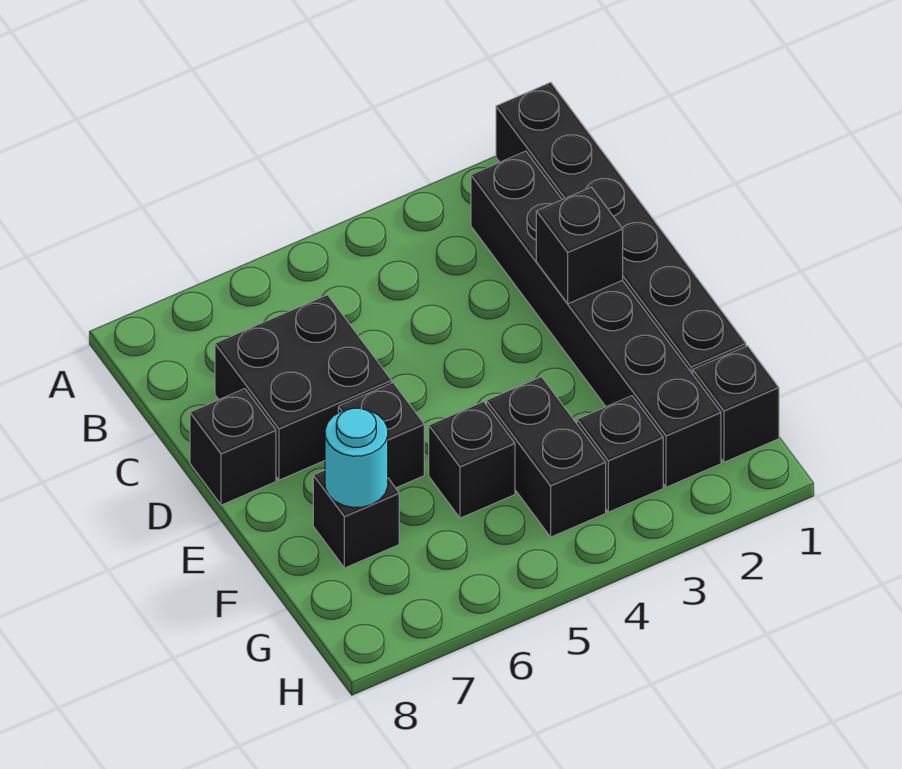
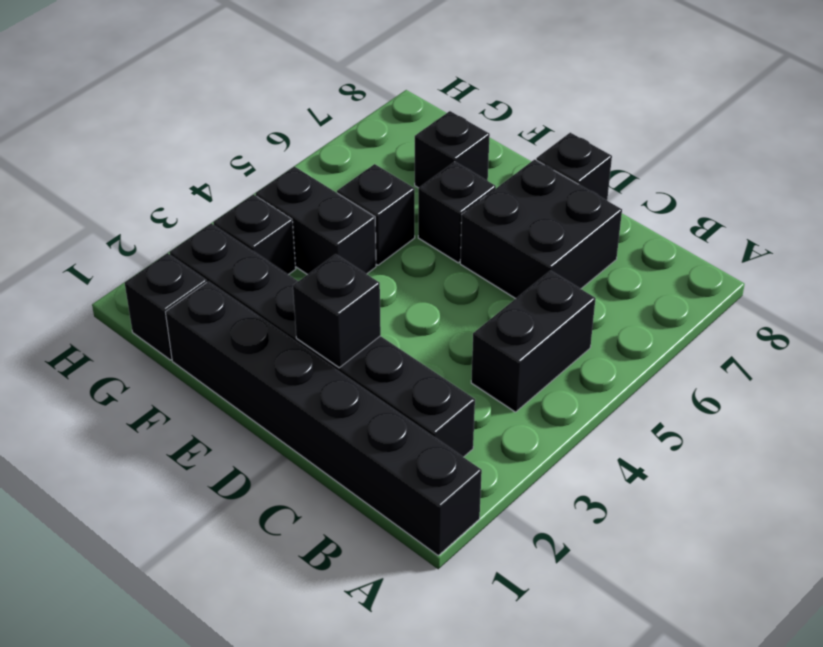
none -> black 1x2 brick [471,271,596,412]
cyan 1x1 round brick [325,408,388,507] -> none

